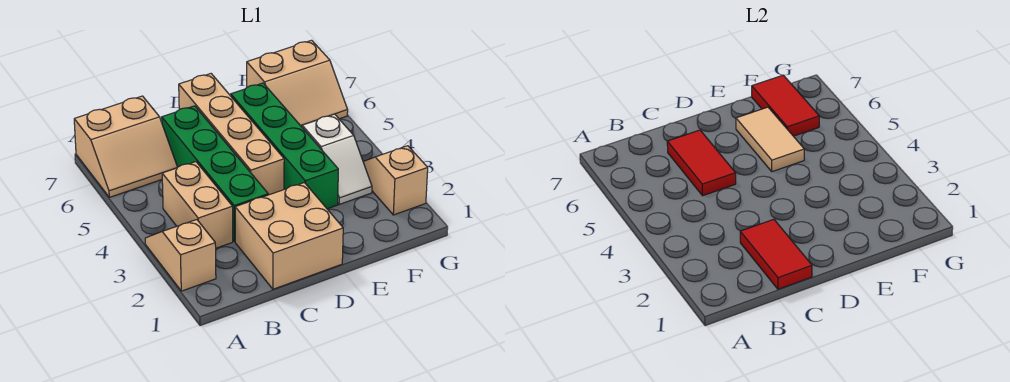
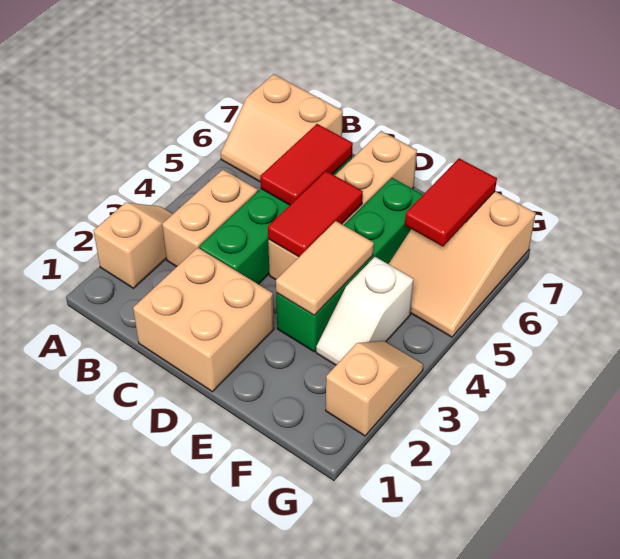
red 1x2 tile [740,219,812,289] -> red 1x2 tile moved to [268,171,363,257]
tan 1x2 tile [736,107,804,172] -> tan 1x2 tile moved to [276,221,374,315]
tan 2x2 slope [247,40,348,127] -> tan 2x3 slope [389,191,536,337]

